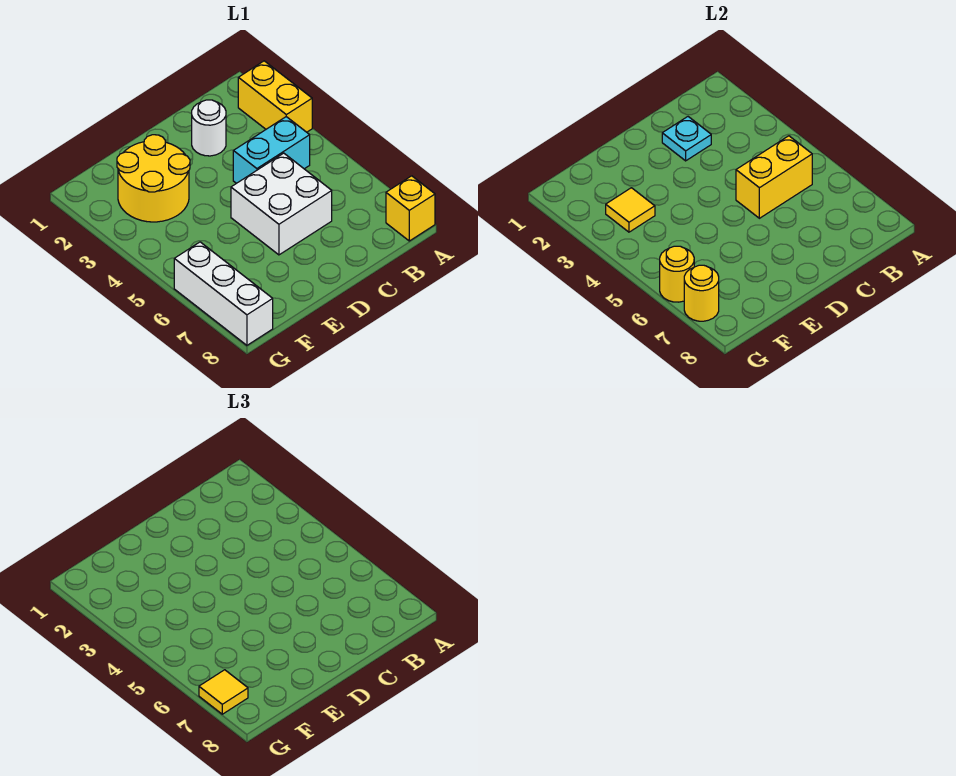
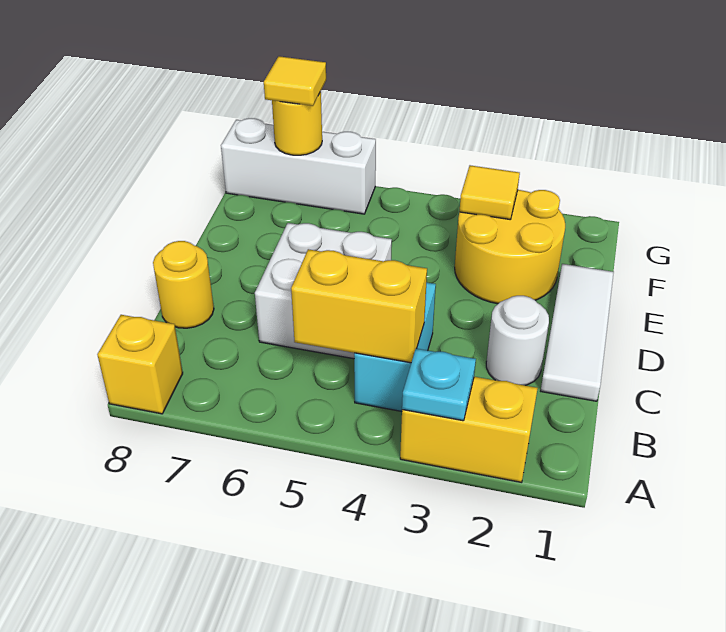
yellow 1x2 brick [736,136,812,218] -> yellow 1x2 brick turned to [291,249,427,363]
none -> white 1x3 tile [541,264,614,401]
cyan 1x1 plate [662,117,711,161] -> cyan 1x1 plate moved to [402,349,476,421]
yellow 1x1 round brick [660,246,694,302] -> yellow 1x1 round brick moved to [153,241,214,328]

